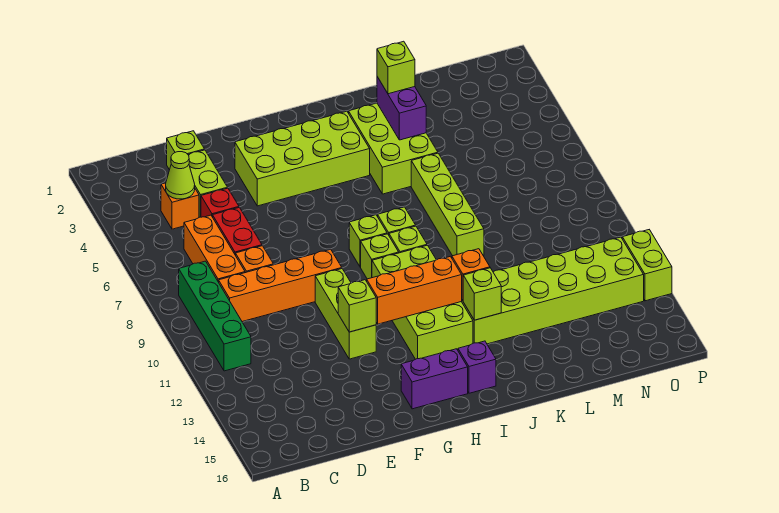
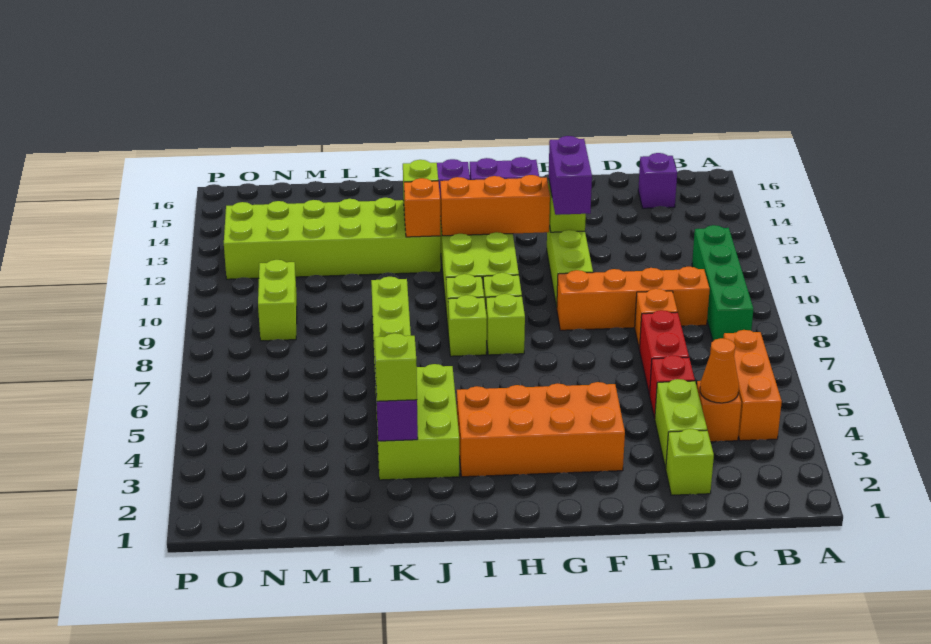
lime 1x1 cone [166,152,195,199] -> orange 1x1 cone [700,338,739,403]
orange 1x3 brick [184,215,245,282] -> orange 1x3 brick moved to [723,330,782,441]
none -> purple 1x1 brick [638,153,677,208]
lime 2x4 brick [235,111,370,206] -> orange 2x4 brick [457,382,625,477]
none -> purple 1x2 brick [549,136,592,215]
lime 1x2 brick [622,230,672,301] -> lime 1x2 brick moved to [258,260,297,341]

